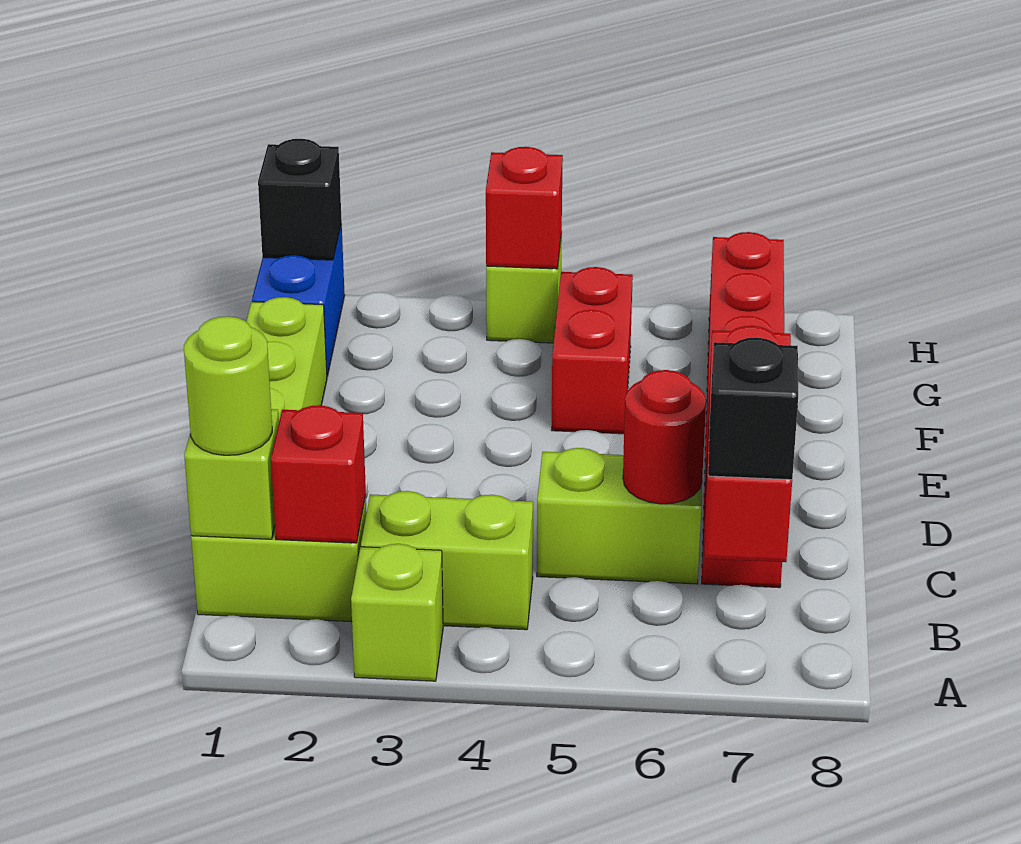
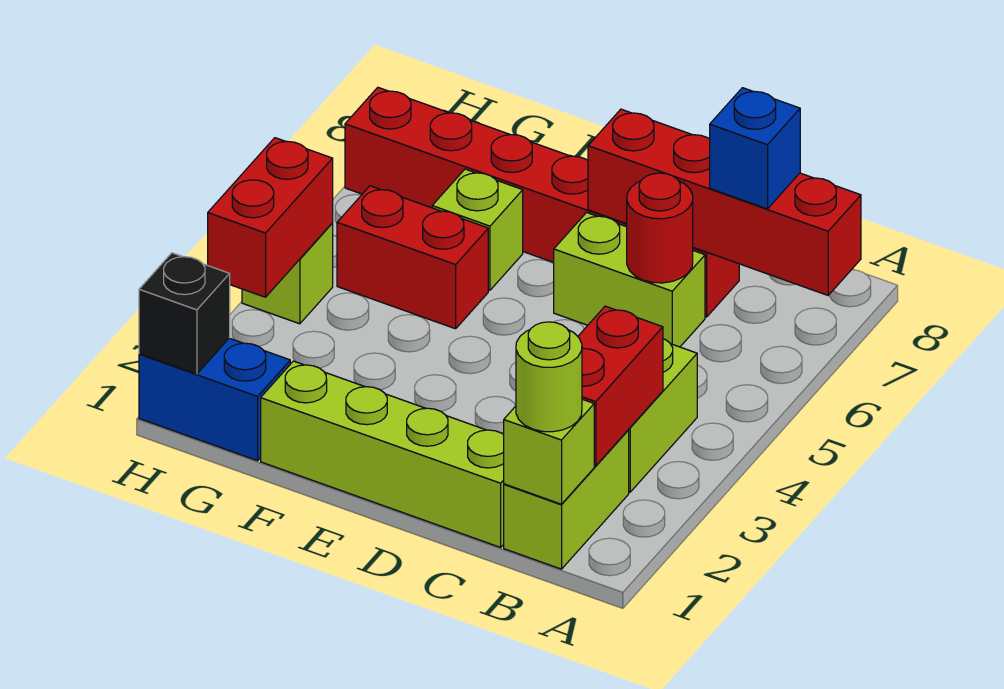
lime 1x1 brick [351,544,443,681] -> lime 1x1 brick moved to [432,169,523,290]
red 1x1 brick [271,405,366,543] -> red 1x2 brick [578,306,663,466]
red 1x3 brick [704,326,792,562] -> red 1x4 brick [588,109,861,295]
black 1x1 brick [708,337,798,480] -> blue 1x1 brick [710,88,800,209]
lime 1x2 brick [537,448,702,584] -> lime 1x2 brick turned to [554,213,705,347]
red 1x1 brick [486,147,563,269] -> red 1x2 brick [208,138,333,297]

